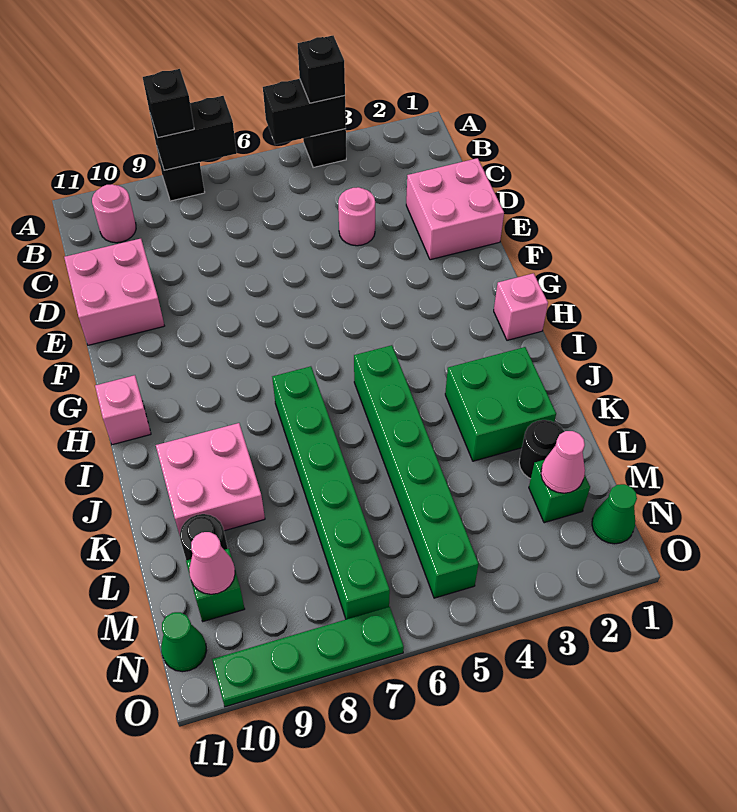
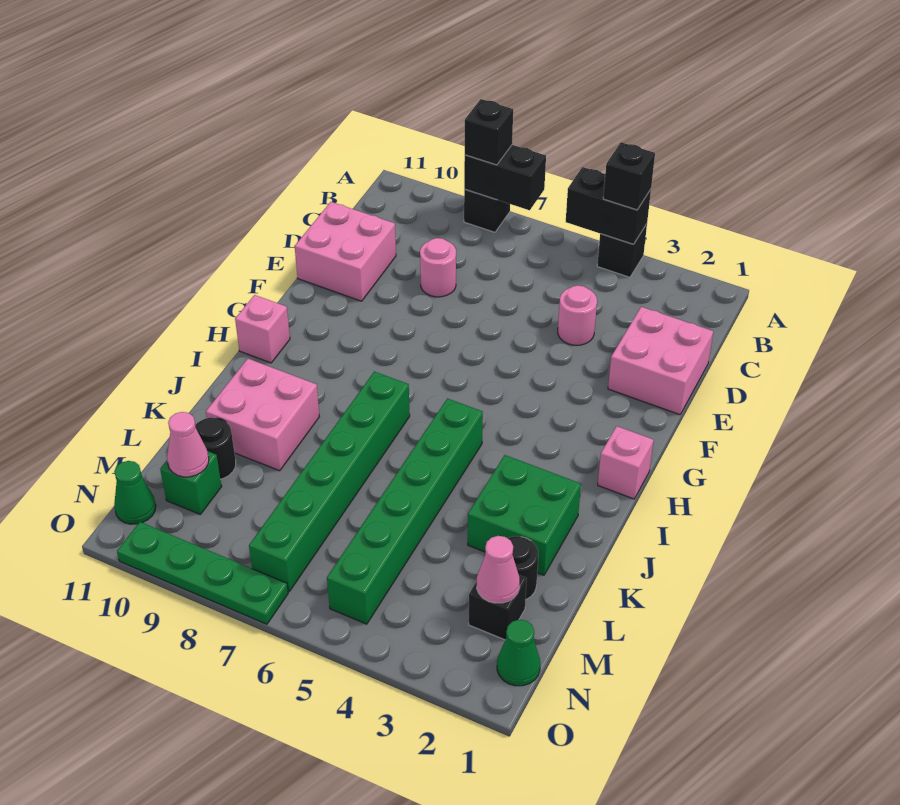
pink 1x1 round brick [92,184,136,243] -> pink 1x1 round brick moved to [420,238,456,297]
green 1x1 brick [529,460,590,523] -> black 1x1 brick [469,575,527,640]

